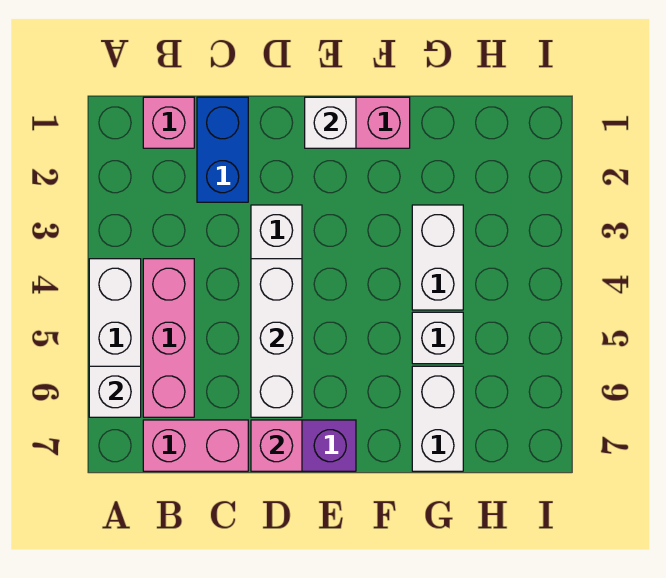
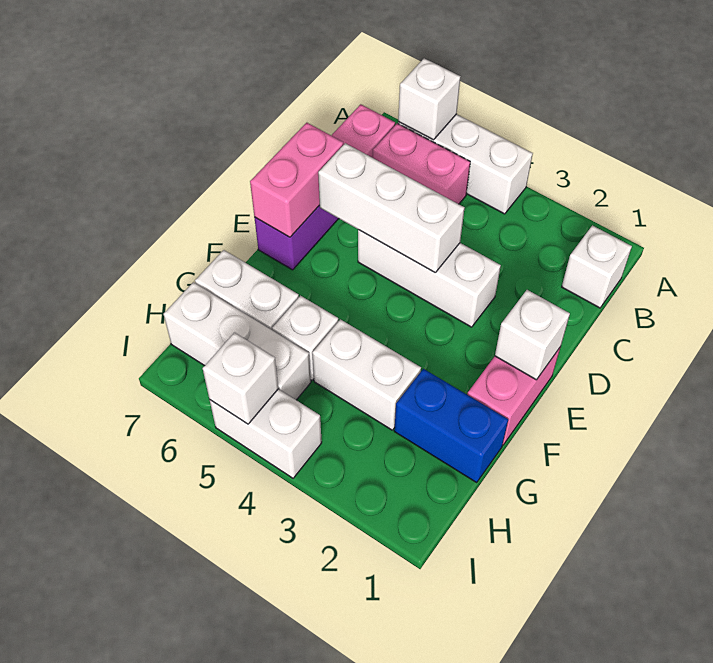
pink 1x1 brick [143,97,194,148] -> white 1x1 brick [562,225,632,308]
pink 1x3 brick [143,259,194,417] -> pink 1x2 brick [373,123,470,204]
blue 1x2 brick [197,97,248,202] -> blue 1x2 brick moved to [394,369,508,483]
pink 1x1 brick [251,420,302,471] -> pink 1x2 brick [250,123,343,237]
none -> white 1x3 brick [164,282,311,400]
none -> white 1x2 brick [210,389,322,478]
none -> white 1x1 brick [203,333,278,424]

